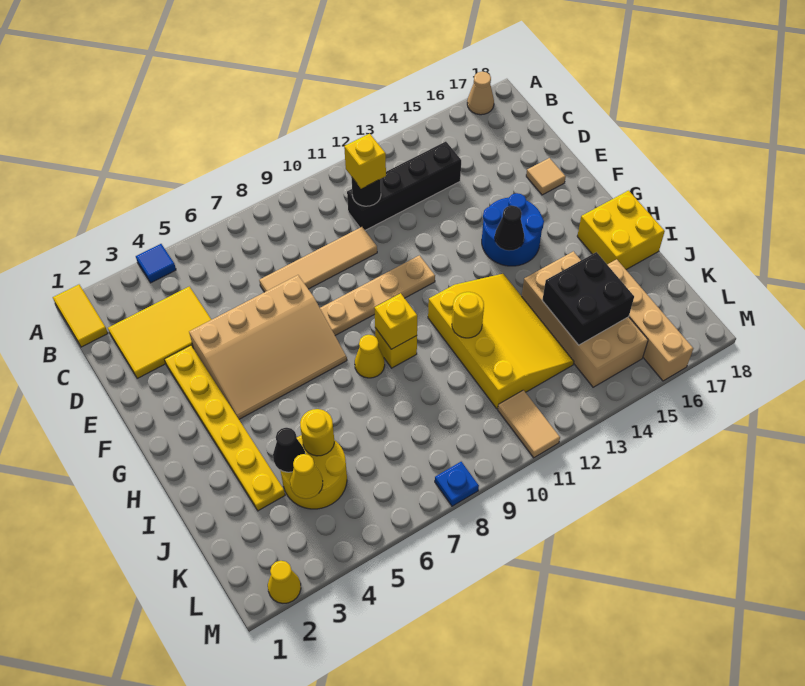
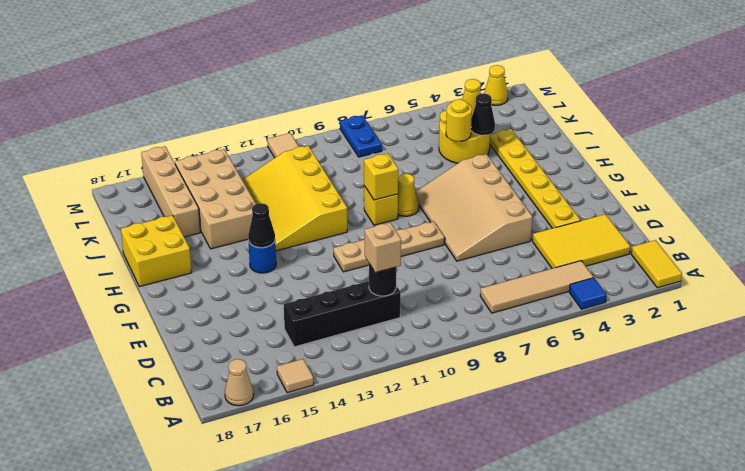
yellow 1x1 brick [344,134,386,189] -> tan 1x1 brick [365,223,401,273]
tan 1x4 tile [259,227,377,292] -> tan 1x4 tile moved to [480,261,593,313]
tan 3x4 slope [189,275,347,419] -> tan 3x4 slope turned to [416,154,532,261]
tan 1x1 tile [526,158,566,195] -> tan 1x1 tile moved to [277,359,314,393]
blue 2x2 round brick [482,193,544,266] -> blue 1x1 round brick [248,240,276,273]
yellow 1x1 round brick [452,292,484,338] -> none
black 2x2 brick [542,252,634,345] -> none
blue 1x1 plate [435,462,479,506] -> blue 1x2 plate [340,115,382,157]

